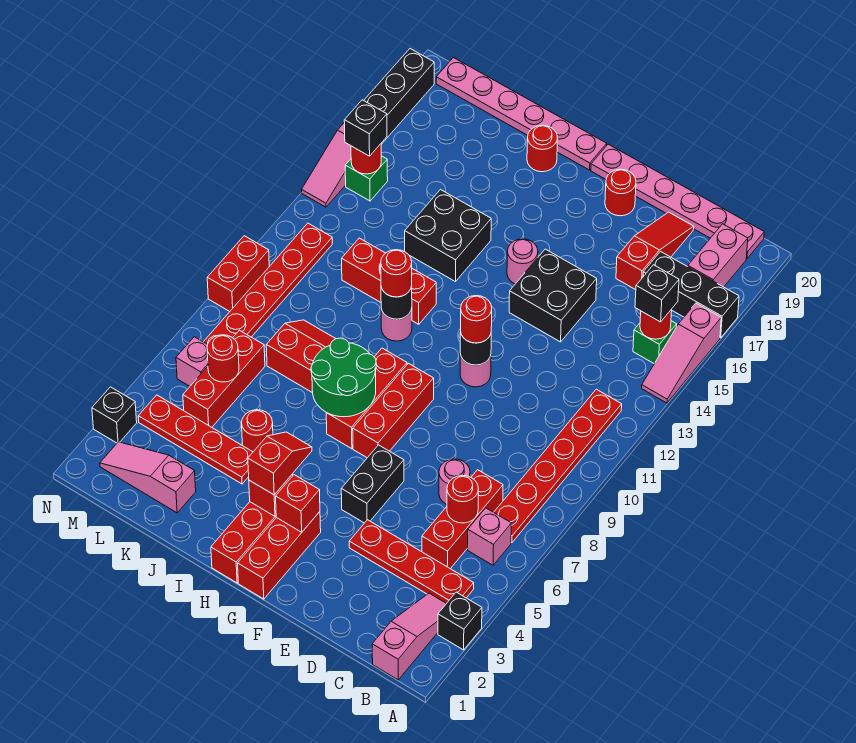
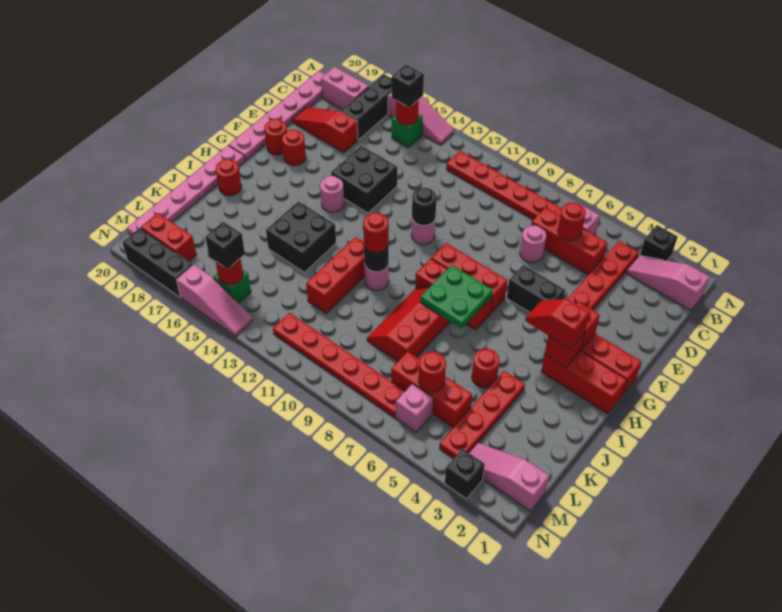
red 1x1 round brick [461,296,492,343] -> red 1x1 round brick moved to [282,130,306,166]
green 2x2 round brick [311,338,376,417] -> green 2x2 plate [420,265,493,329]
pink 1x3 slope [100,442,196,513] -> pink 1x3 slope turned to [469,443,549,511]
red 1x2 brick [207,236,269,311] -> red 1x2 brick moved to [141,213,197,261]

